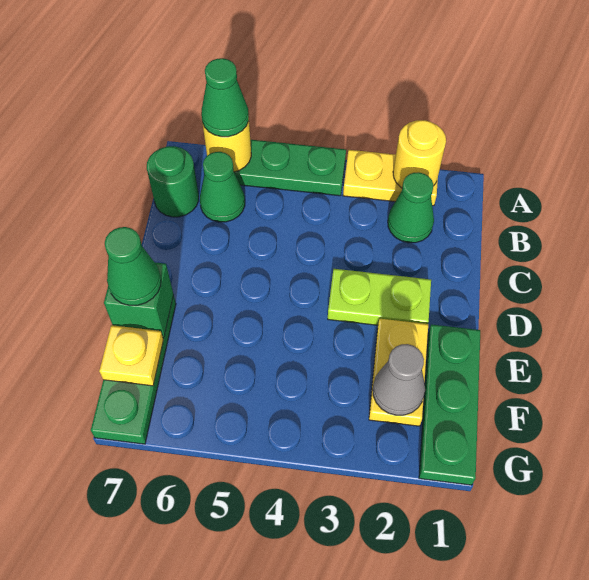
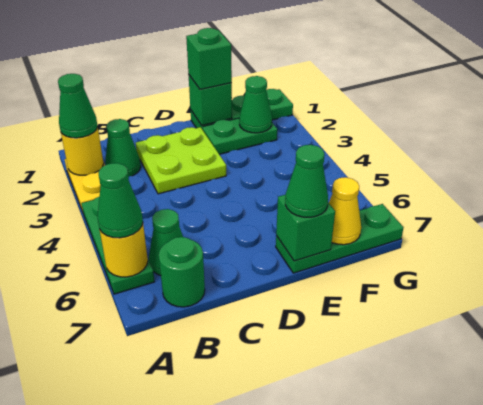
none -> green 1x1 cone [58,74,98,138]
lime 1x2 plate [328,269,431,325] -> lime 2x2 plate [136,127,226,194]
none -> green 1x1 brick [189,75,232,125]
none -> green 1x1 brick [186,28,232,89]
yellow 1x2 plate [369,319,428,426] -> green 1x2 plate [202,118,277,154]
grey 1x1 cone [373,344,425,415] -> green 1x1 cone [239,76,272,133]
yellow 1x1 plate [99,325,163,386] -> yellow 1x1 cone [329,177,361,245]

